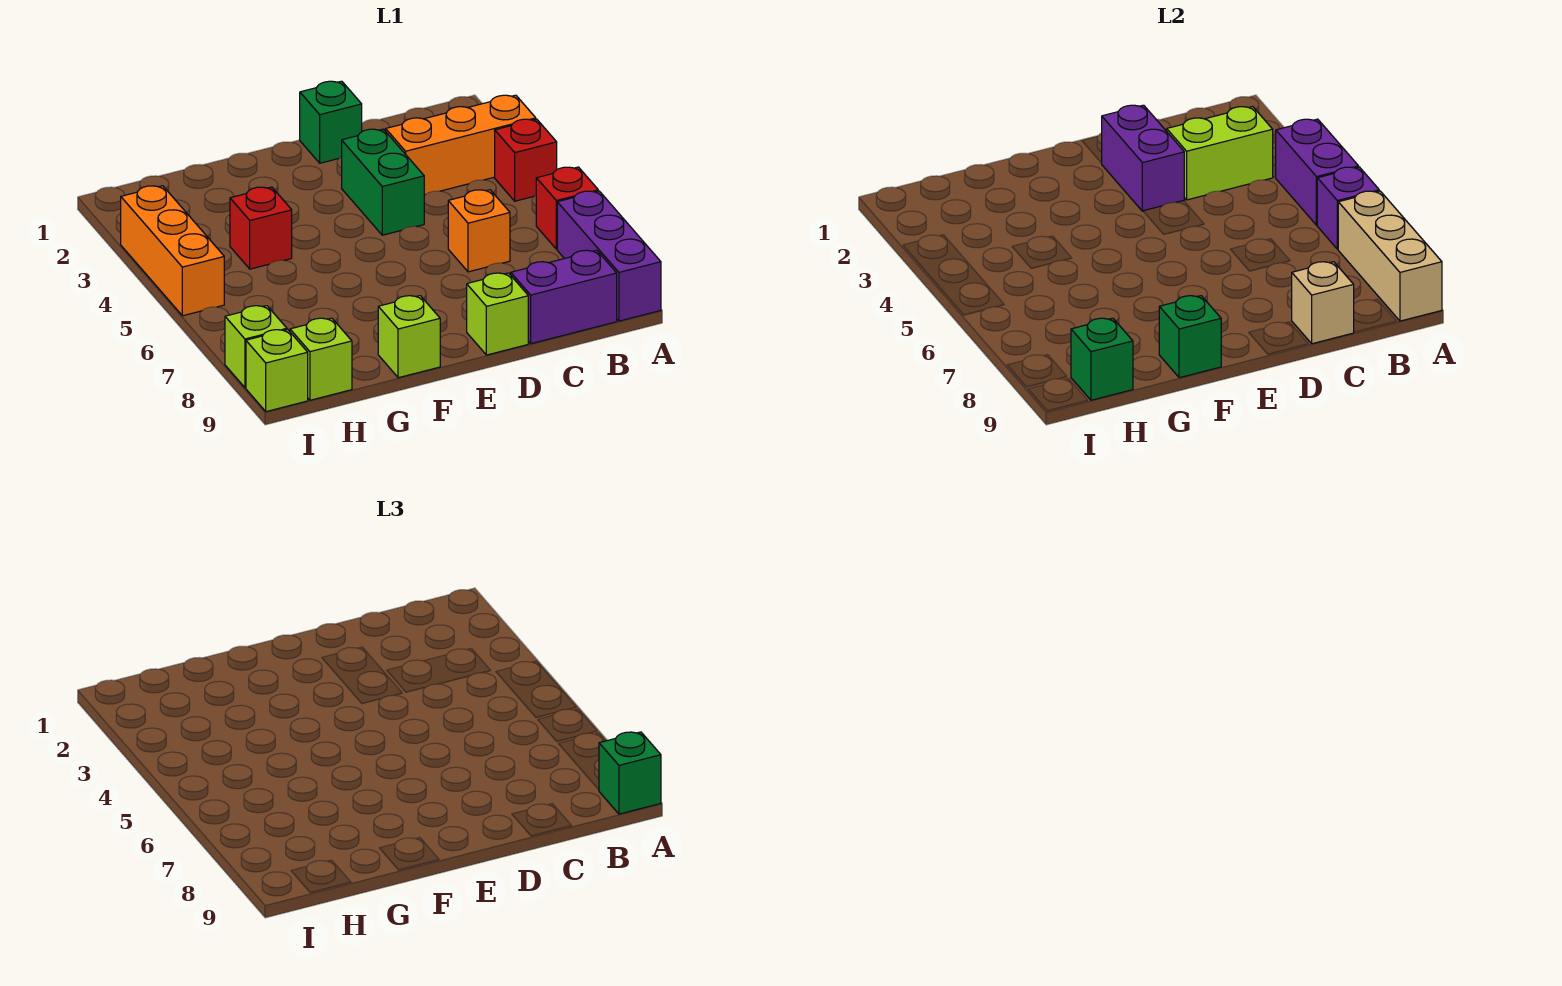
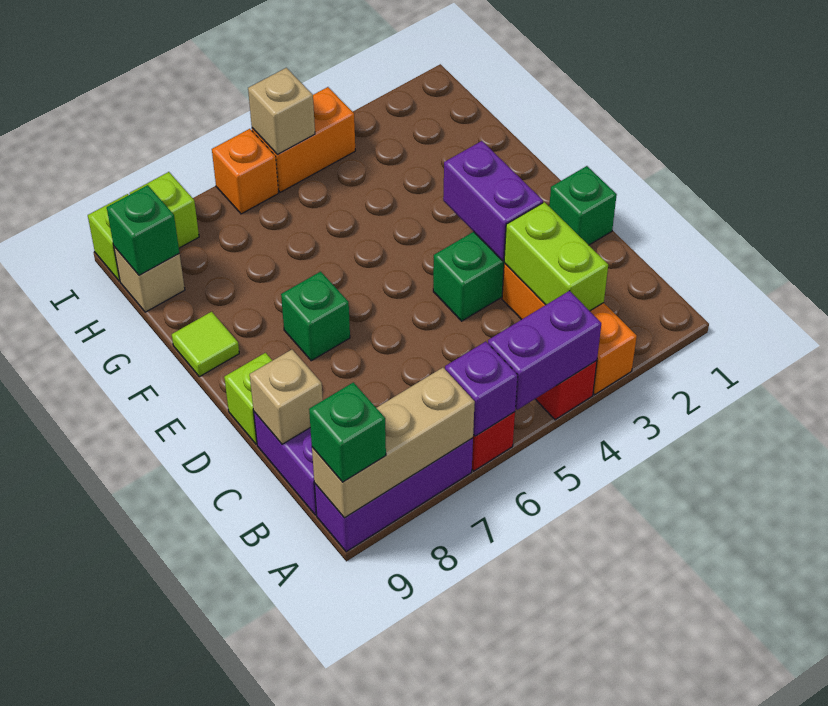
orange 1x1 brick [448,190,510,272] -> orange 1x1 brick moved to [212,129,278,214]
purple 1x2 brick [1102,105,1184,211] -> purple 1x2 brick turned to [443,141,543,261]
lime 1x1 brick [378,296,440,378] -> lime 1x1 tile [172,312,239,377]
green 1x1 brick [1159,296,1221,378] -> green 1x1 brick moved to [281,271,350,361]
red 1x1 brick [230,187,292,269] -> none
lime 1x1 brick [290,318,352,400] -> tan 1x1 brick [114,247,185,312]
orange 1x3 brick [121,186,224,316] -> orange 1x2 brick [252,87,355,192]
none -> tan 1x1 brick [248,68,315,155]

